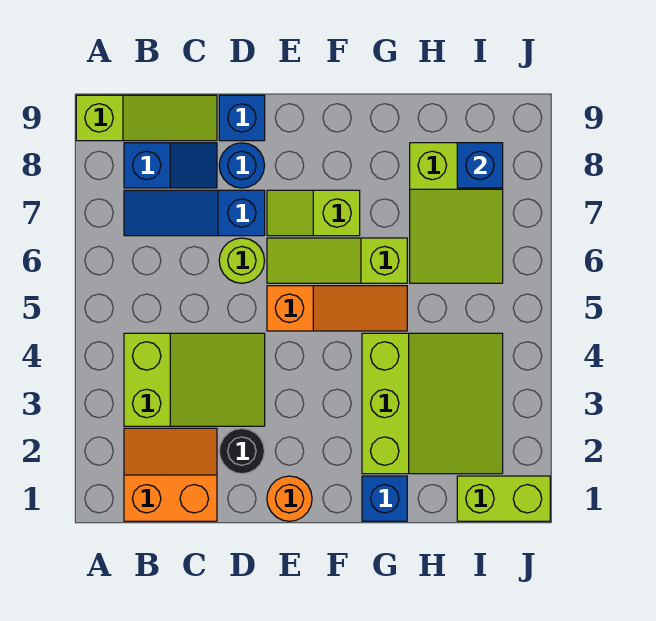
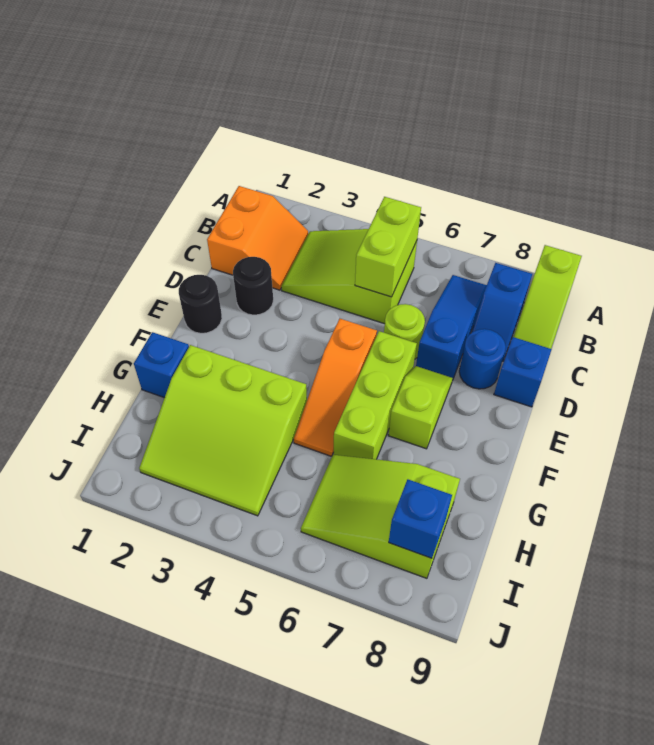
lime 2x3 slope [124,333,265,426] -> lime 2x3 slope turned to [281,229,417,324]
orange 1x1 round brick [267,476,312,521] -> black 1x1 round brick [179,275,222,333]
lime 1x3 slope [267,238,407,283] -> lime 1x3 brick [334,331,417,459]
lime 1x2 brick [457,476,550,521] -> lime 1x2 brick moved to [355,197,421,297]

